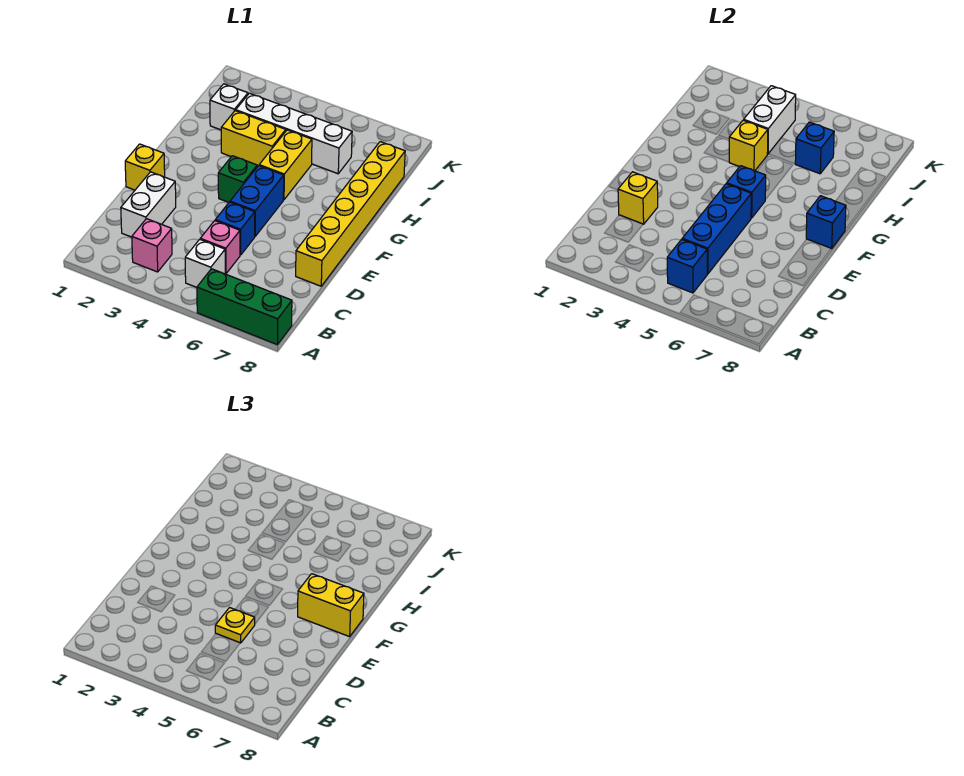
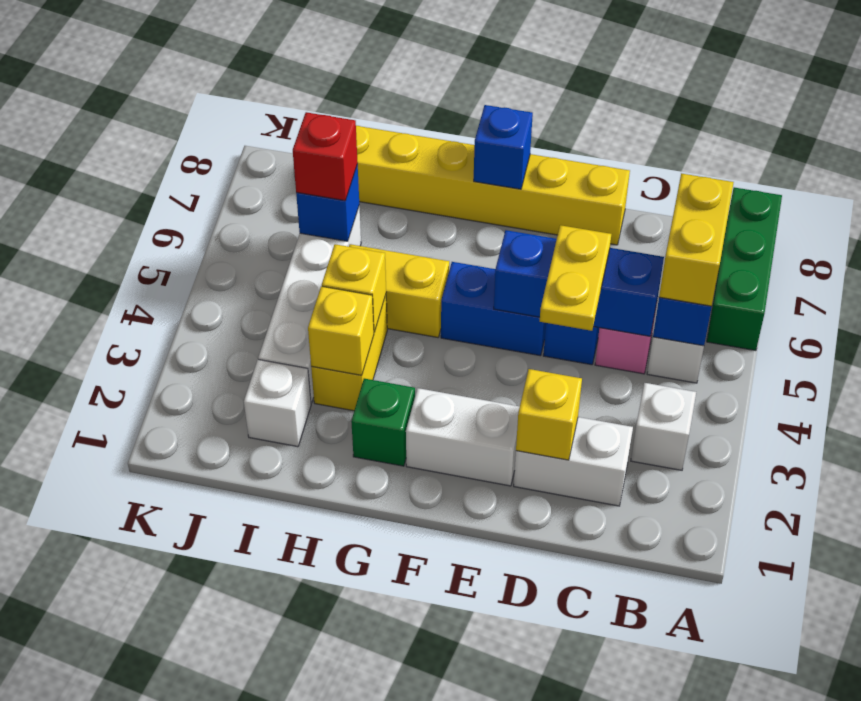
pink 1x1 brick [132,219,172,272] -> white 1x1 brick [631,383,696,470]
yellow 1x1 plate [215,608,255,643] -> yellow 1x2 plate [540,225,611,331]
yellow 1x1 brick [125,144,165,190] -> yellow 1x1 brick moved to [308,286,374,375]
green 1x1 brick [218,156,257,202] -> green 1x1 brick moved to [351,379,415,466]
blue 1x1 brick [727,166,766,218] -> none
yellow 1x2 brick [298,574,364,637] -> yellow 1x2 brick moved to [659,173,734,306]
white 1x2 brick [744,86,796,154] -> white 1x2 brick moved to [406,388,520,486]
none -> red 1x1 brick [293,112,358,201]

